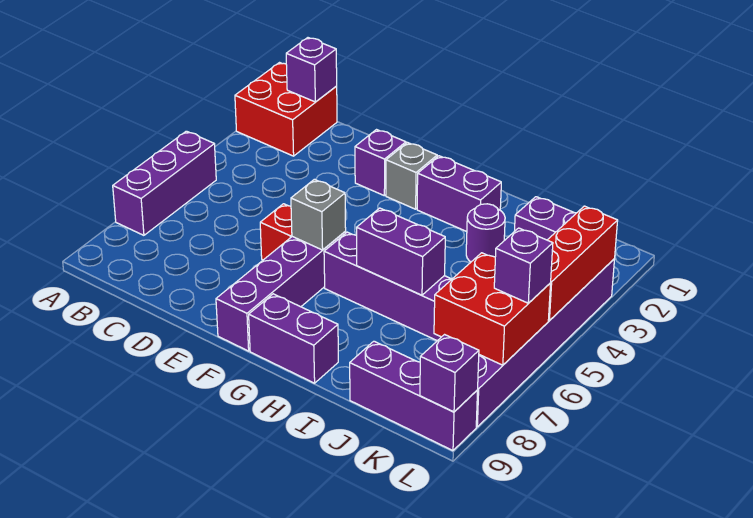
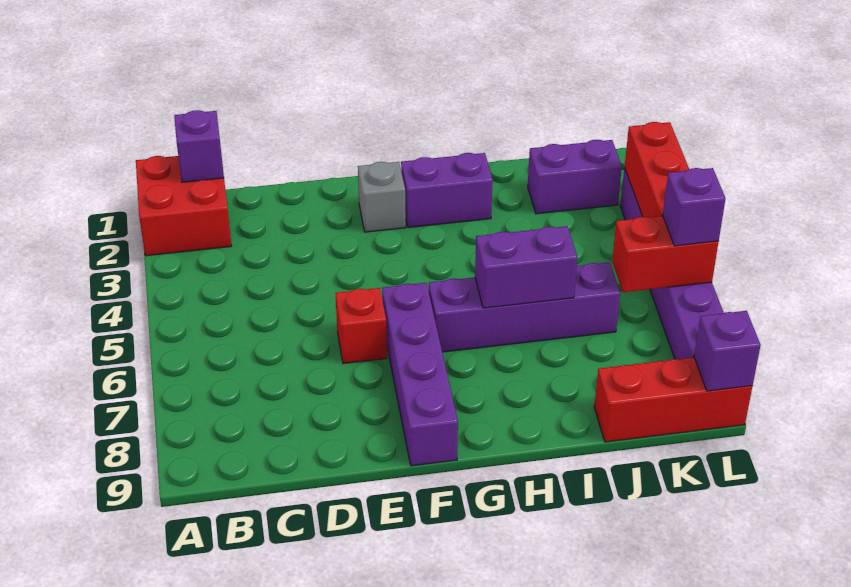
purple 1x3 brick [113,131,216,235] -> none
purple 1x1 brick [355,130,406,196] -> none
grey 1x1 brick [291,179,346,250] -> none
purple 1x2 brick [249,294,338,383] -> none
purple 1x1 round brick [466,204,505,262] -> none
purple 1x3 brick [350,341,478,451] -> red 1x3 brick [594,357,752,442]
red 2x2 brick [434,253,551,365] -> red 1x2 brick [612,216,719,292]

